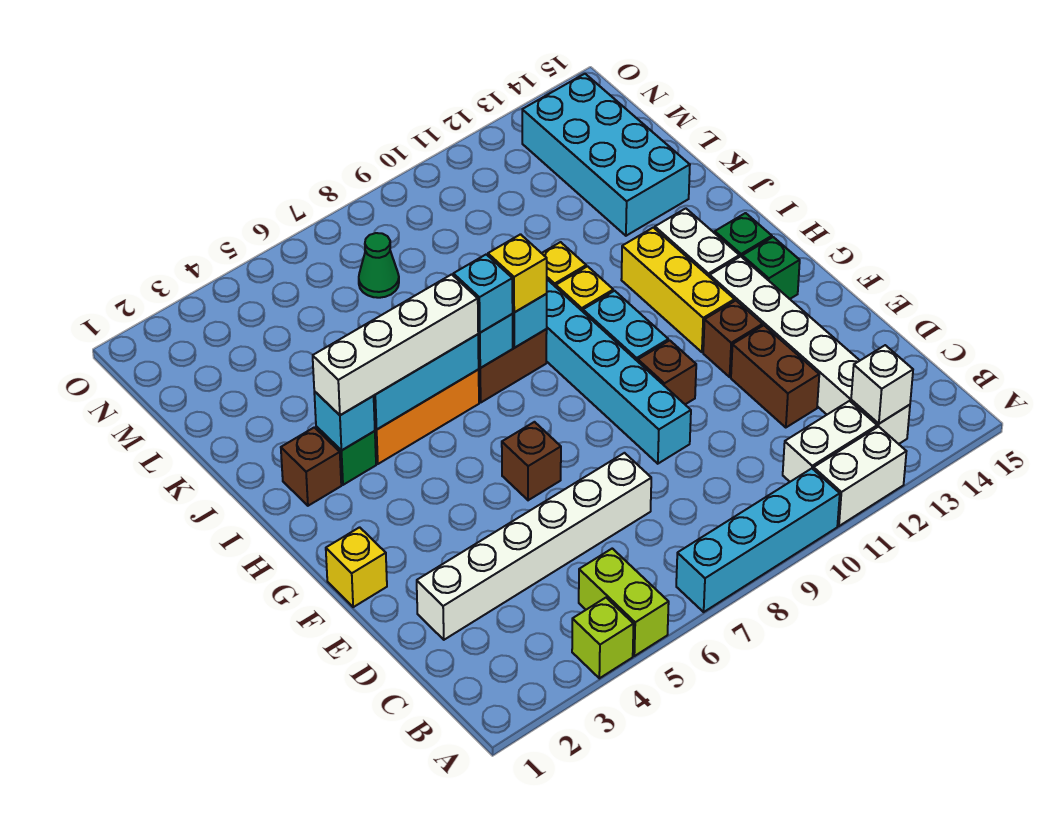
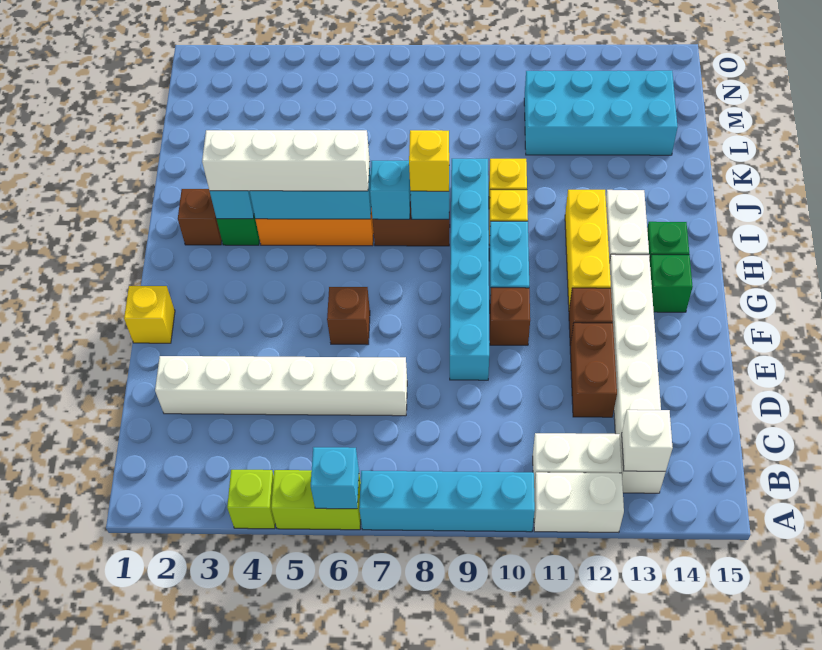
lime 1x2 brick [579,549,669,656] -> lime 1x2 brick turned to [271,470,361,530]
cyan 1x1 brick [453,254,513,333] -> cyan 1x1 brick moved to [311,447,359,509]
cyan 2x4 brick [522,74,690,236] -> cyan 2x4 brick turned to [524,71,678,155]
green 1x1 cone [359,233,399,298] -> none

